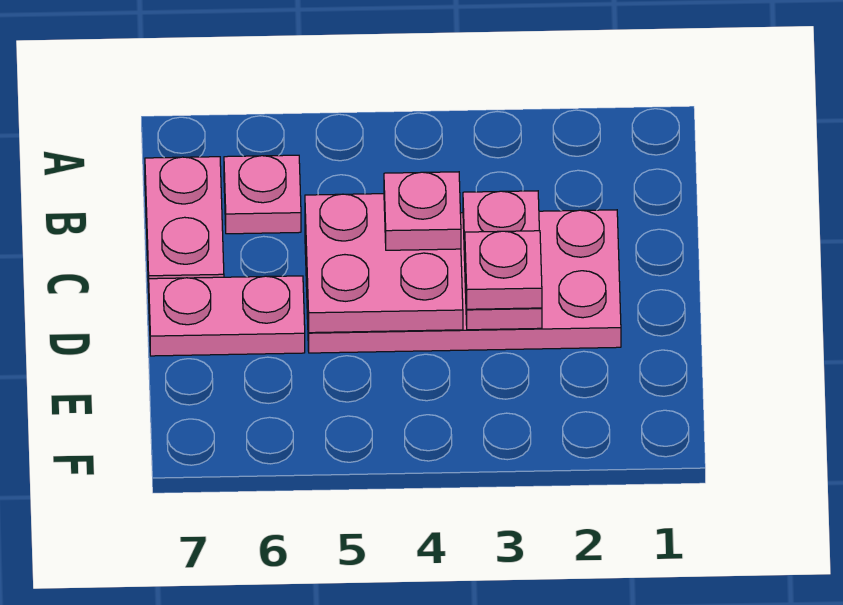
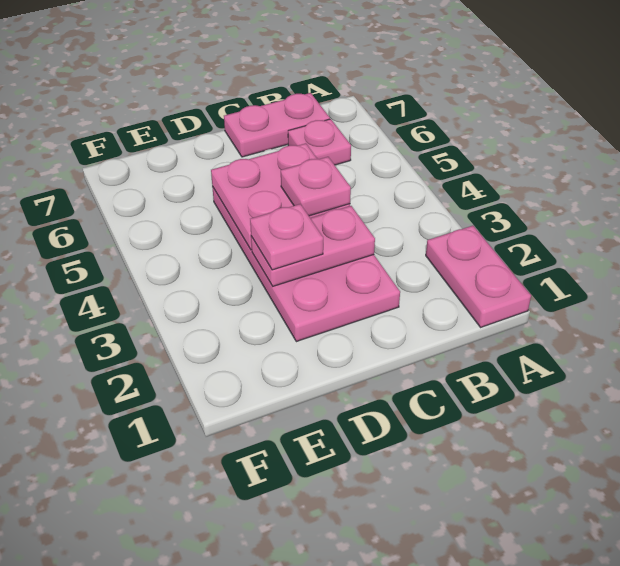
pink 1x2 plate [149,276,305,356] -> pink 1x2 plate moved to [426,226,531,327]

